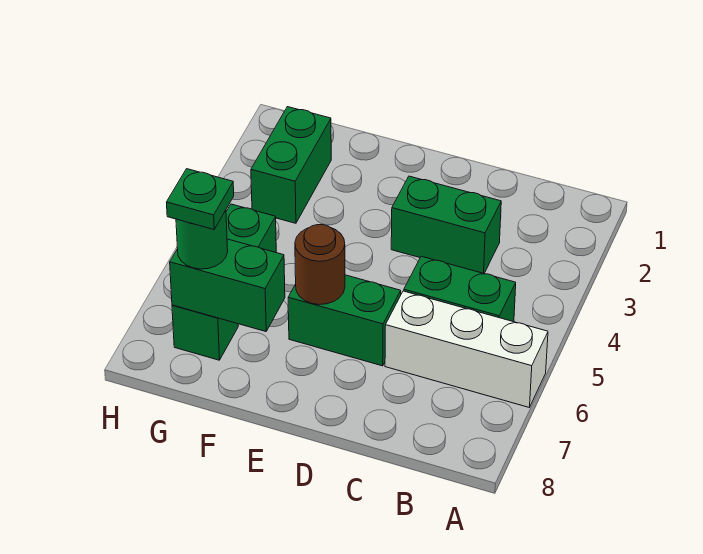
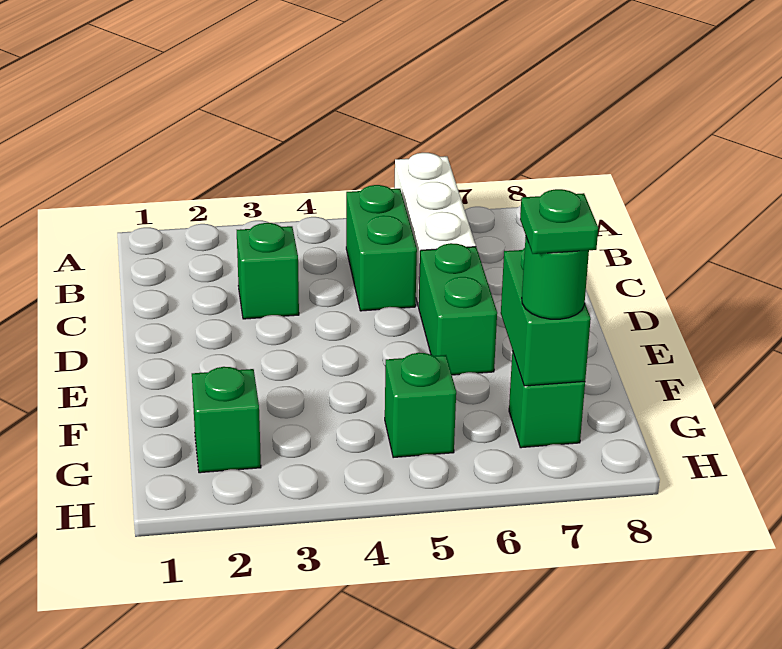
green 1x2 brick [391,176,501,273] -> green 1x1 brick [237,223,299,319]
brown 1x1 round brick [295,225,345,305] -> none
green 1x2 brick [251,107,331,223] -> green 1x1 brick [192,367,261,473]

